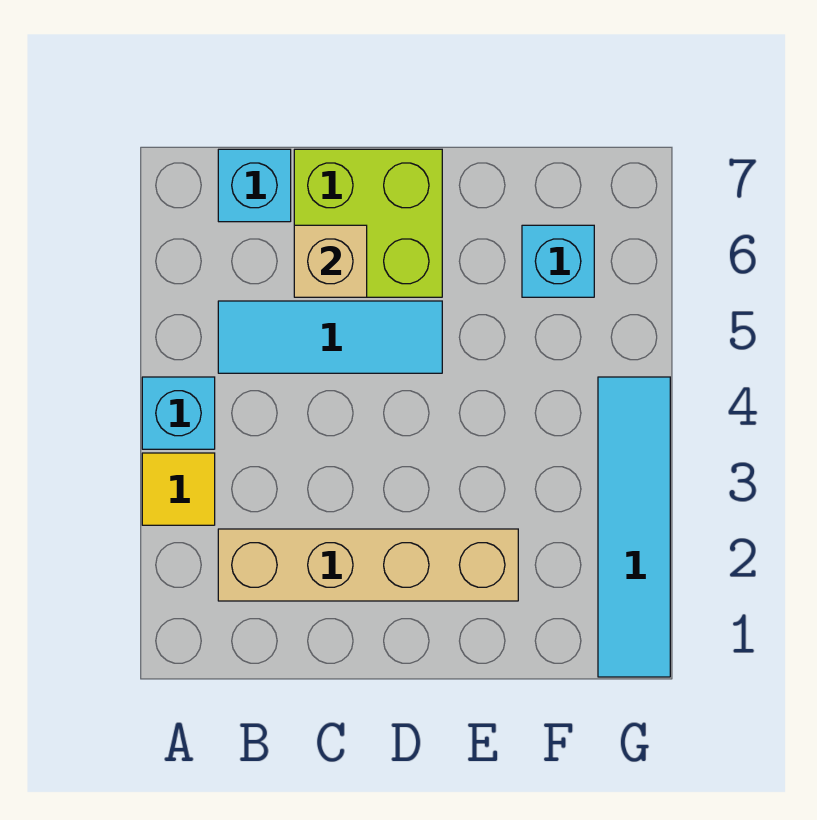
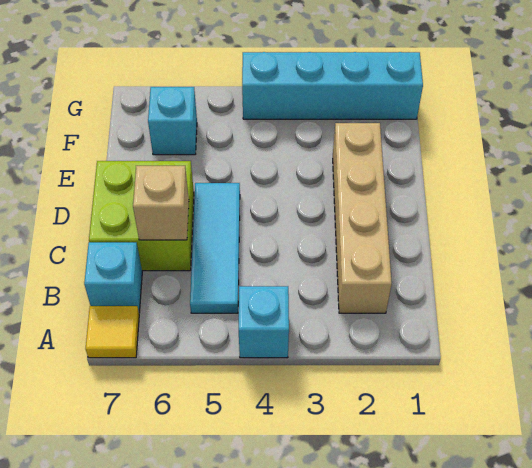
yellow 1x1 tile [142,453,215,525] -> yellow 1x1 tile moved to [86,306,139,358]
cyan 1x4 tile [598,377,670,677] -> cyan 1x4 brick [242,52,423,119]

